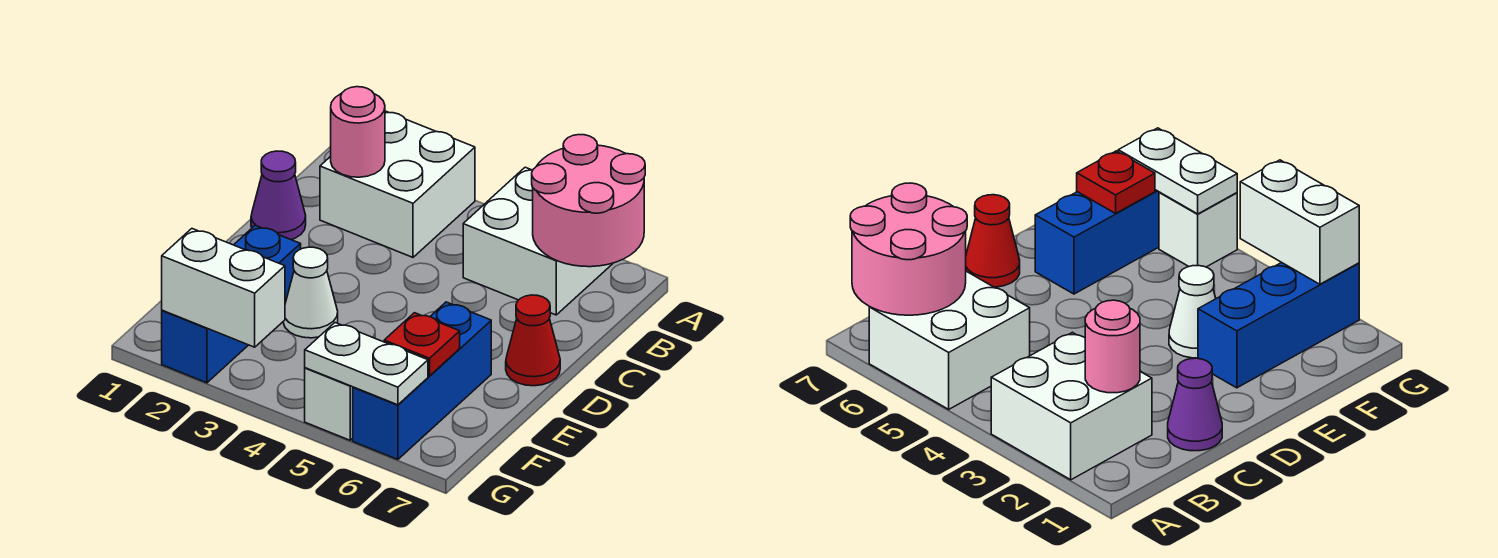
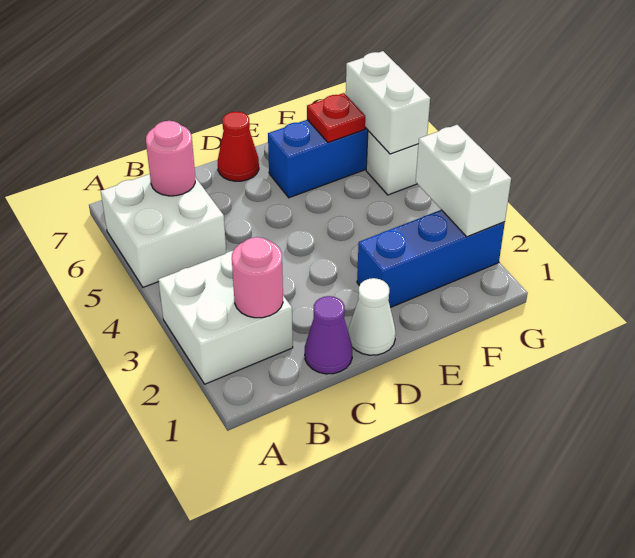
pink 2x2 round brick [532,135,645,267] -> pink 1x1 round brick [146,121,195,196]
white 1x1 cone [283,247,338,338] -> white 1x1 cone moved to [348,278,396,355]
white 1x2 plate [305,323,428,405] -> white 1x2 brick [346,51,430,154]

